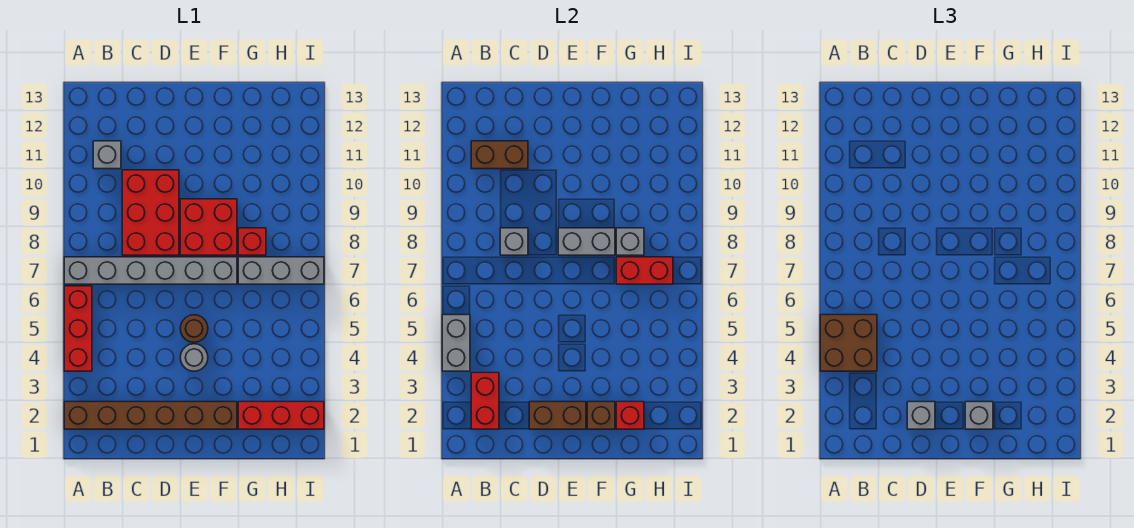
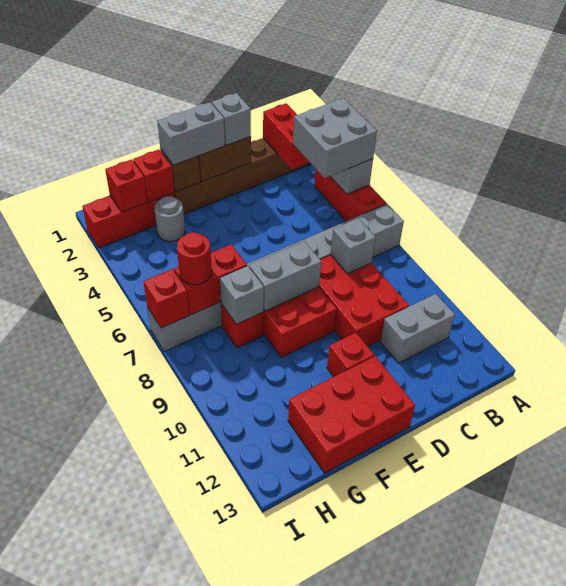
brown 2x2 brick [820,315,877,371] -> grey 2x2 brick [293,98,377,178]
grey 1x1 brick [93,141,121,169] -> grey 1x2 brick [380,294,455,363]
brown 1x2 brick [471,141,528,169] -> none
grey 1x1 round brick [180,344,208,371] -> grey 1x1 round brick moved to [155,196,185,242]
brown 1x1 round brick [180,315,208,342] -> none
none -> red 1x1 brick [327,333,374,377]
none -> red 2x3 brick [288,356,415,473]
grey 1x1 brick [965,402,993,429] -> grey 1x2 brick [157,102,225,165]
none -> red 1x1 brick [105,159,148,212]
none -> red 1x1 round brick [177,232,212,285]
none -> red 1x1 brick [143,269,190,328]

